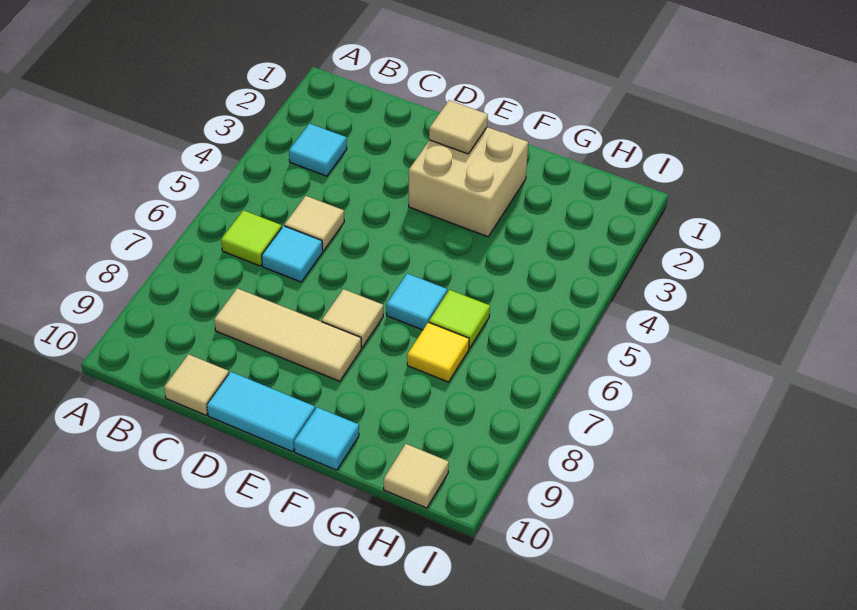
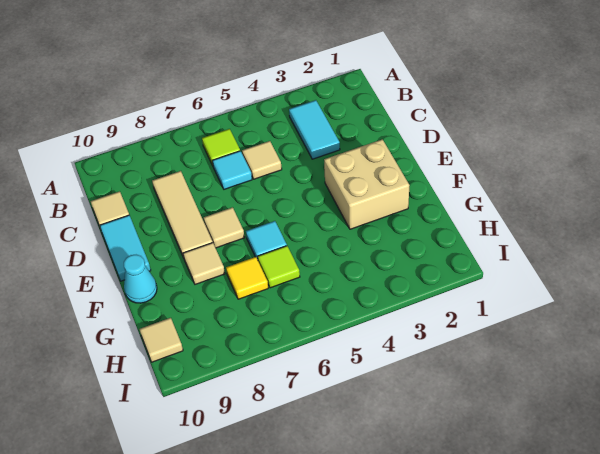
cyan 1x1 tile [289,124,347,176] -> cyan 1x2 tile [289,100,340,159]
tan 1x1 tile [429,100,488,154] -> tan 1x1 tile moved to [183,243,225,284]
cyan 1x1 tile [294,407,359,470] -> cyan 1x1 cone [124,255,157,303]

